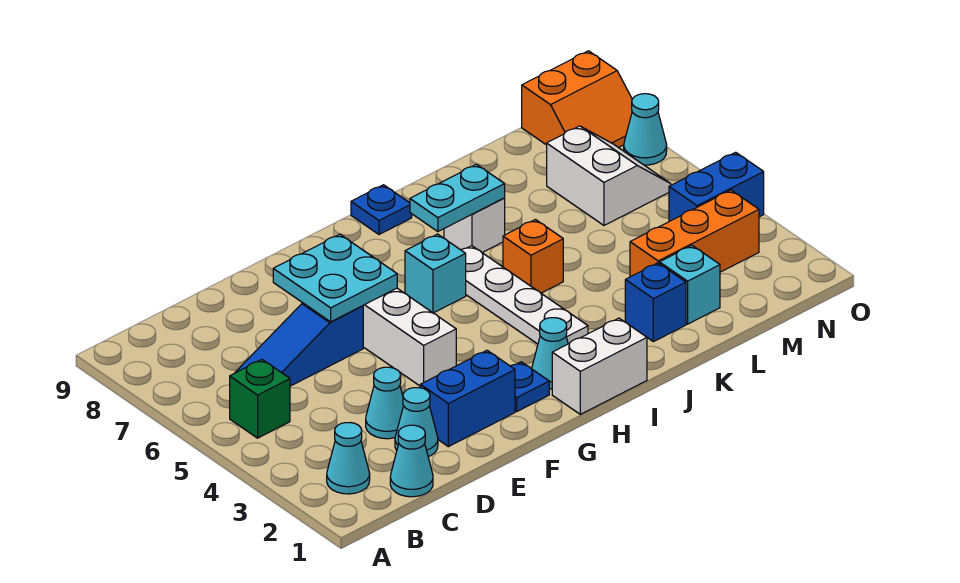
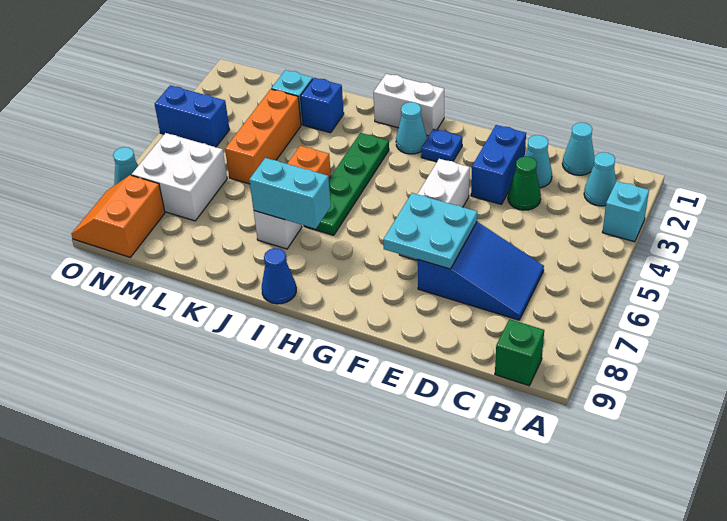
green 1x1 brick [230,360,290,438] -> green 1x1 brick moved to [495,319,544,386]
blue 1x3 slope [235,303,363,386] -> blue 2x3 slope [418,222,544,320]
cyan 1x1 cone [366,367,404,439] -> green 1x1 cone [508,156,541,210]
blue 1x2 brick [420,350,515,447] -> blue 1x2 brick turned to [471,125,526,204]
cyan 1x1 brick [405,234,466,313] -> cyan 1x1 brick moved to [602,181,649,242]
white 1x4 plate [462,246,588,344] -> green 1x4 plate [304,133,389,235]
cyan 1x2 plate [410,164,505,232] -> cyan 1x2 brick [249,158,331,229]
blue 1x1 plate [351,185,412,235] -> blue 1x1 cone [262,248,296,304]
orange 1x3 brick [630,190,759,277] -> orange 1x3 brick turned to [225,89,301,184]
white 2x2 slope [547,126,671,225] -> white 2x2 brick [132,133,227,221]
orange 2x2 slope [522,51,632,148] -> orange 2x2 slope turned to [72,175,165,257]

